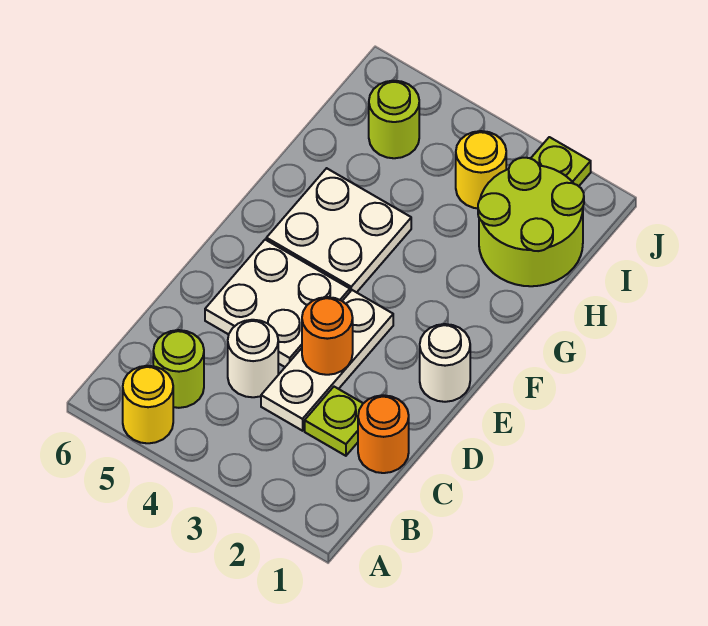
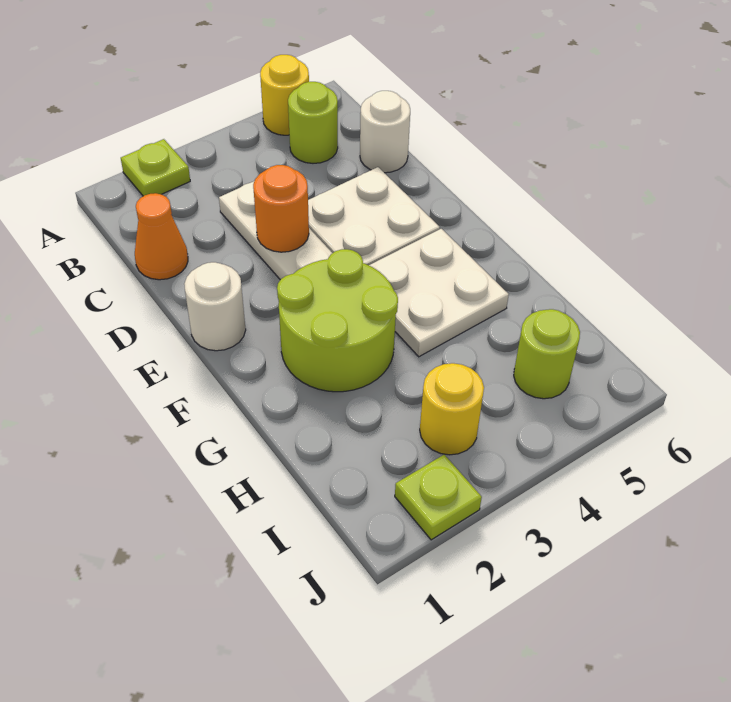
orange 1x1 round brick [358,395,409,473] -> orange 1x1 cone [135,193,188,280]
lime 1x1 plate [305,387,363,456] -> lime 1x1 plate moved to [121,139,190,196]
white 1x1 round brick [228,320,278,397] -> white 1x1 round brick moved to [360,91,410,173]
lime 2x2 round brick [478,158,584,286] -> lime 2x2 round brick moved to [277,249,398,392]

